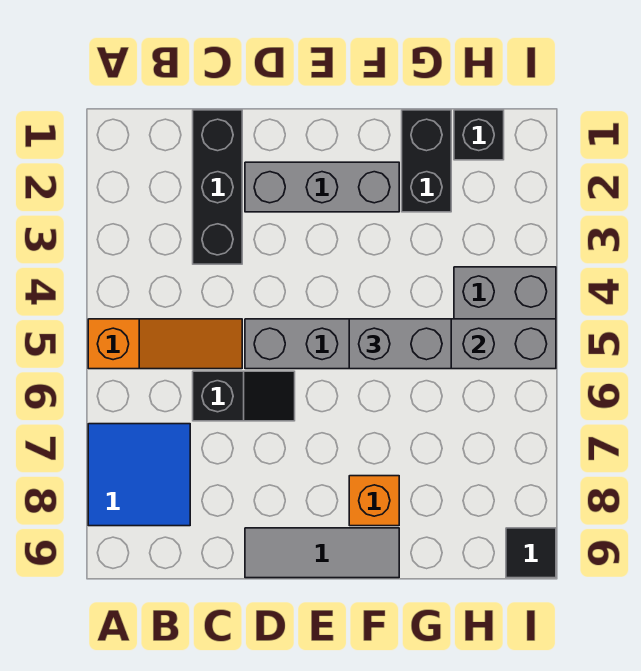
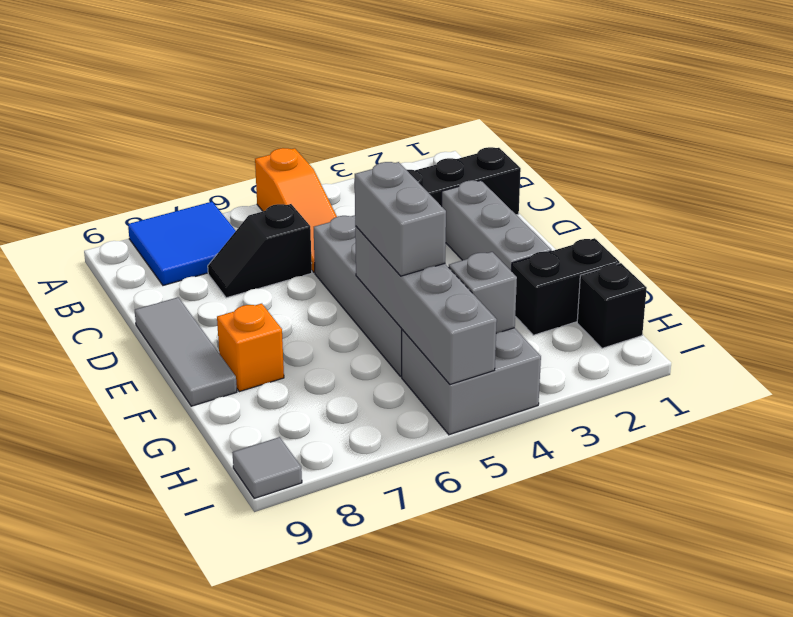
black 1x2 slope [193,371,295,421] -> black 1x2 slope turned to [208,204,312,298]
none -> grey 1x1 brick [449,252,517,333]
black 1x1 tile [506,528,556,578] -> grey 1x1 tile [232,437,302,498]

